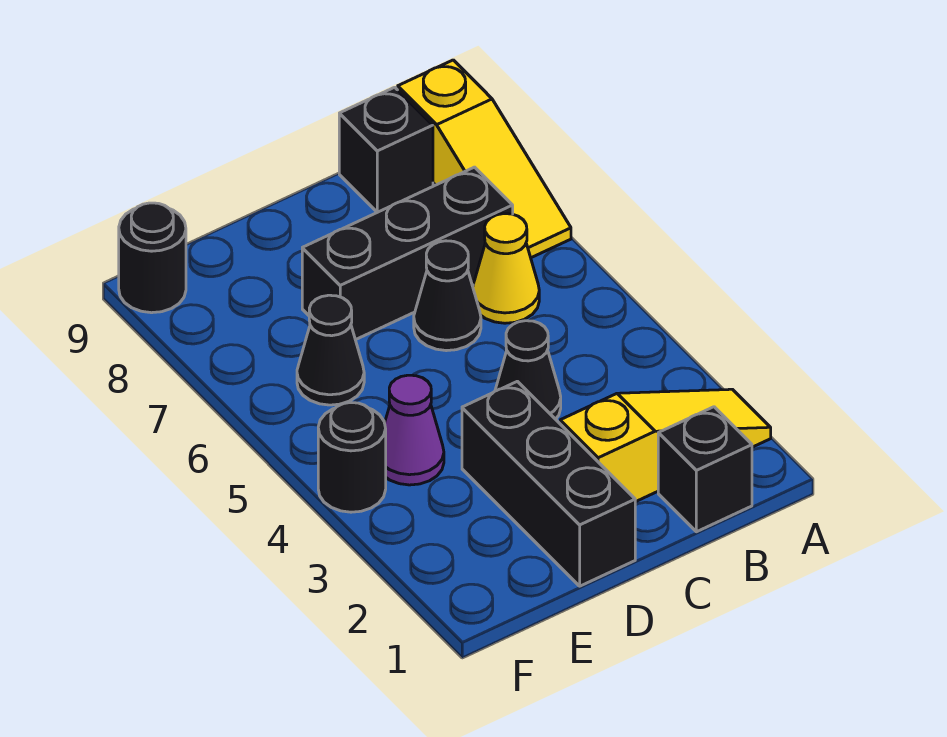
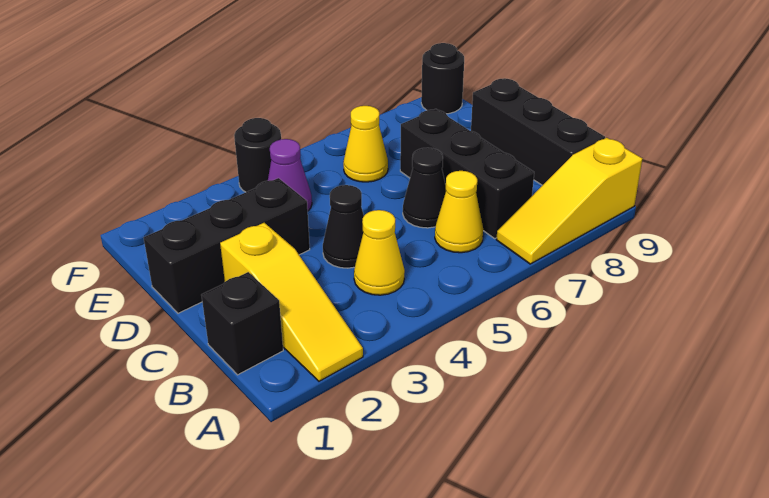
none -> yellow 1x1 cone [354,210,405,295]
black 1x1 brick [339,87,433,212] -> black 1x3 brick [471,78,605,185]
black 1x1 cone [297,295,364,405] -> yellow 1x1 cone [343,106,388,182]

